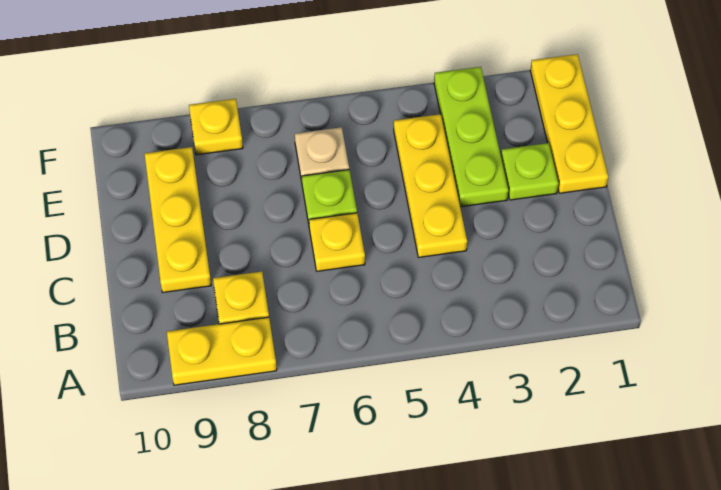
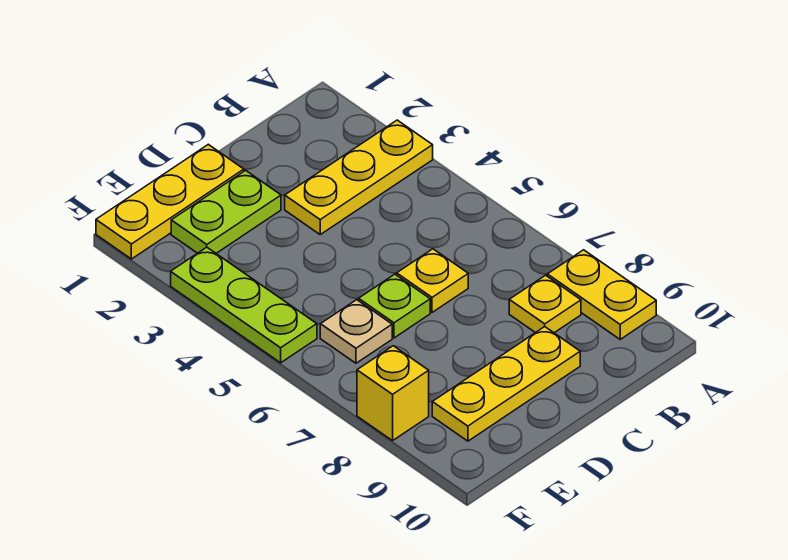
yellow 1x3 plate [394,114,467,257] -> yellow 1x3 plate moved to [285,120,433,234]
lime 1x1 plate [501,143,558,200] -> lime 1x2 plate [171,170,281,253]
lime 1x3 plate [434,67,508,207] -> lime 1x3 plate turned to [171,247,317,363]
yellow 1x1 plate [189,99,243,155] -> yellow 1x1 brick [357,346,429,441]

